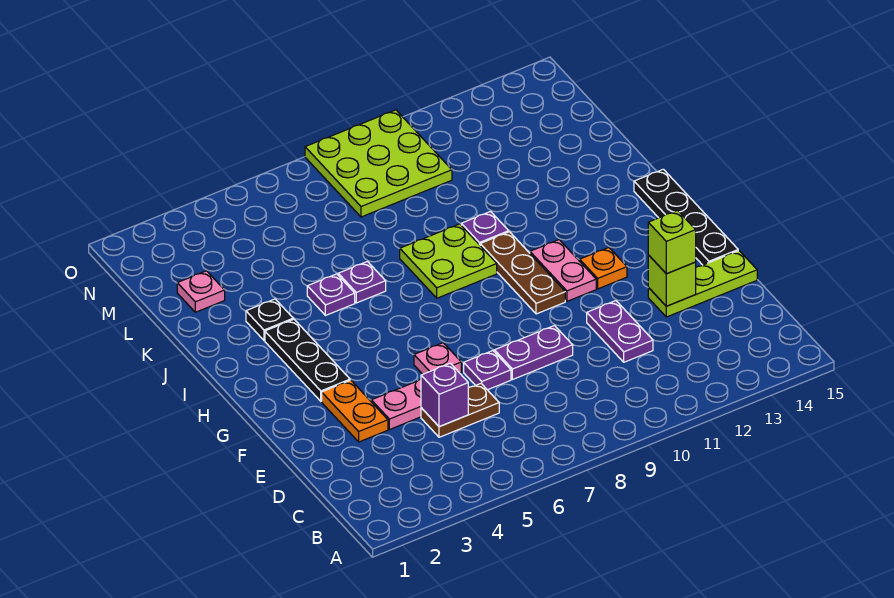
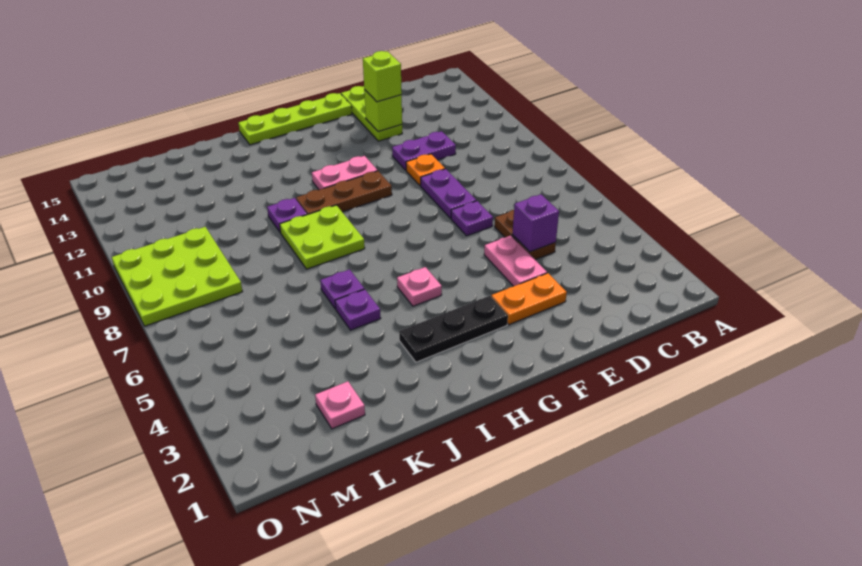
pink 1x1 plate [414,343,461,374] -> pink 1x1 plate moved to [397,267,442,306]
black 1x4 plate [634,169,738,265] -> lime 1x4 plate [239,93,352,145]
orange 1x1 plate [580,248,627,289] -> orange 1x1 plate moved to [406,154,445,186]
black 1x1 plate [246,299,293,340] -> none

